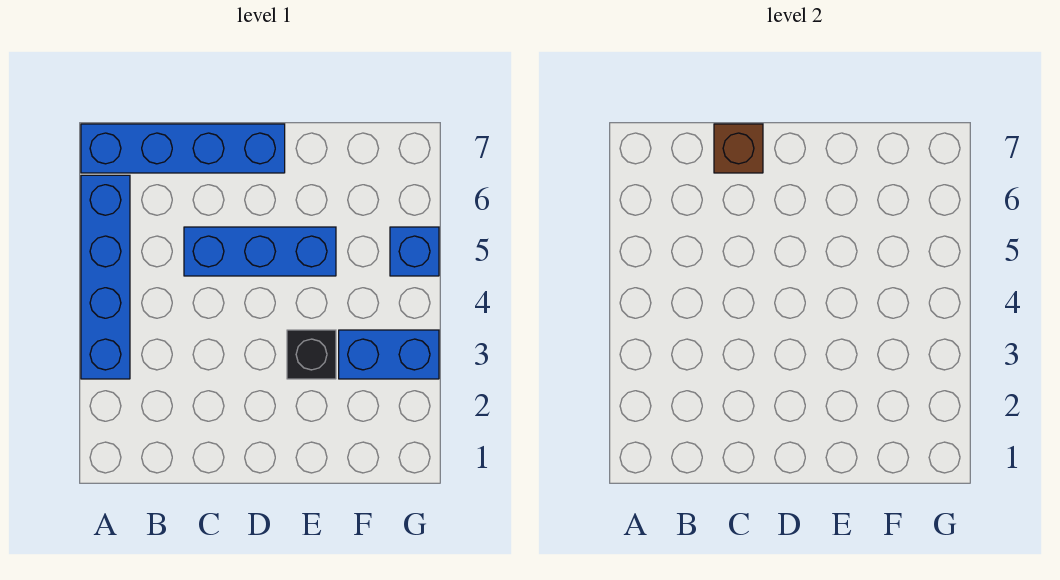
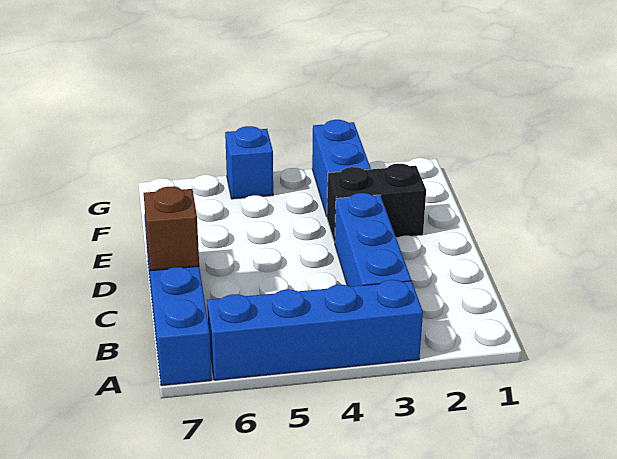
blue 1x3 brick [184,227,336,276] -> blue 1x3 brick moved to [335,193,411,287]
black 1x1 brick [287,330,336,379] -> black 1x2 brick [327,164,426,243]

